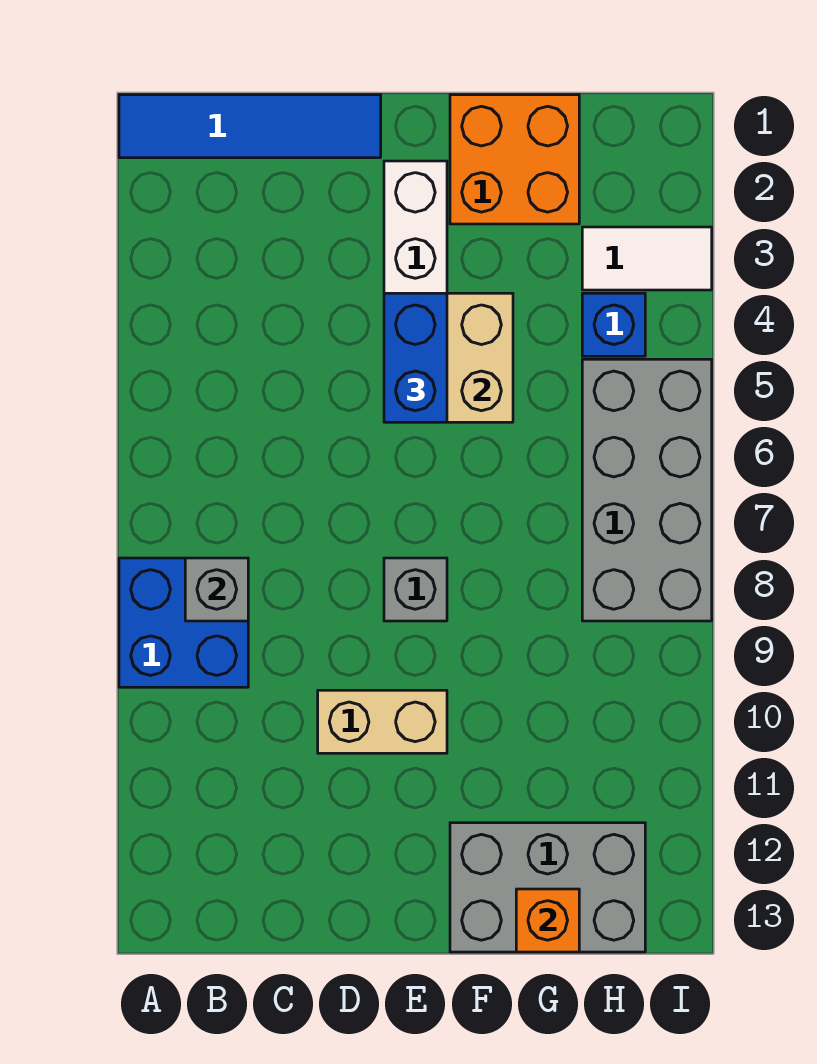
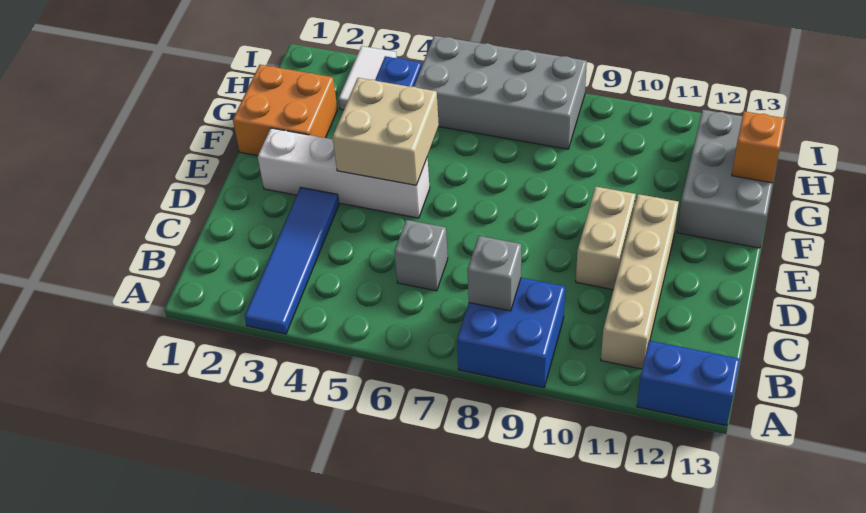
blue 1x4 tile [119,95,381,158] -> blue 1x4 tile moved to [245,187,339,334]
none -> tan 1x4 brick [601,194,679,369]
blue 1x2 brick [384,293,447,422] -> blue 1x2 brick moved to [637,341,740,426]
grey 1x1 brick [384,558,447,621] -> grey 1x1 brick moved to [394,220,448,291]

